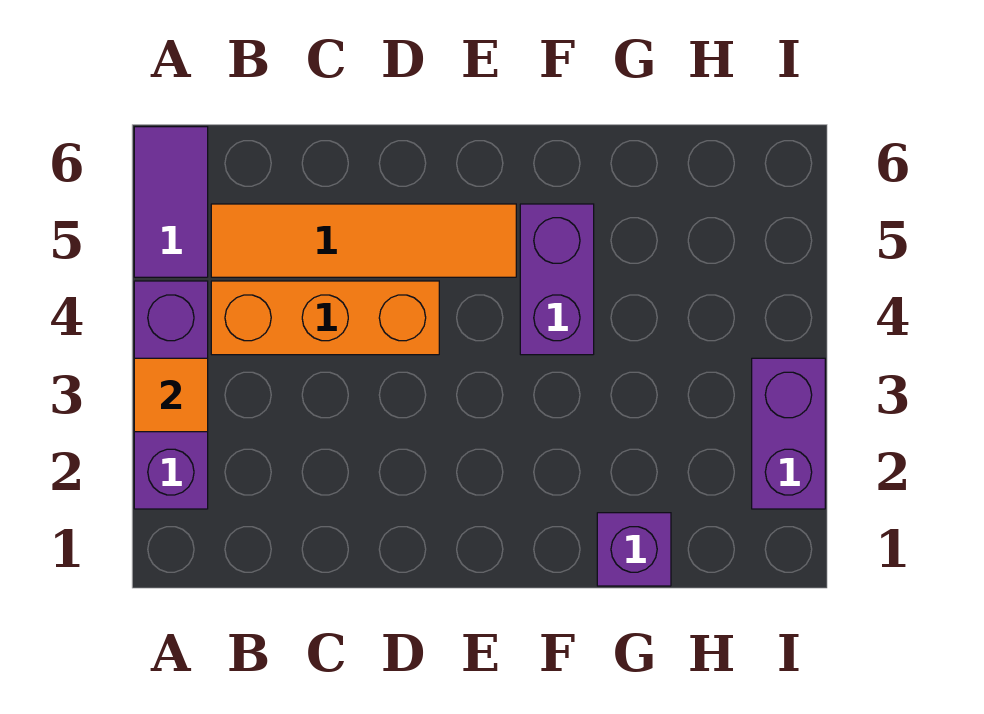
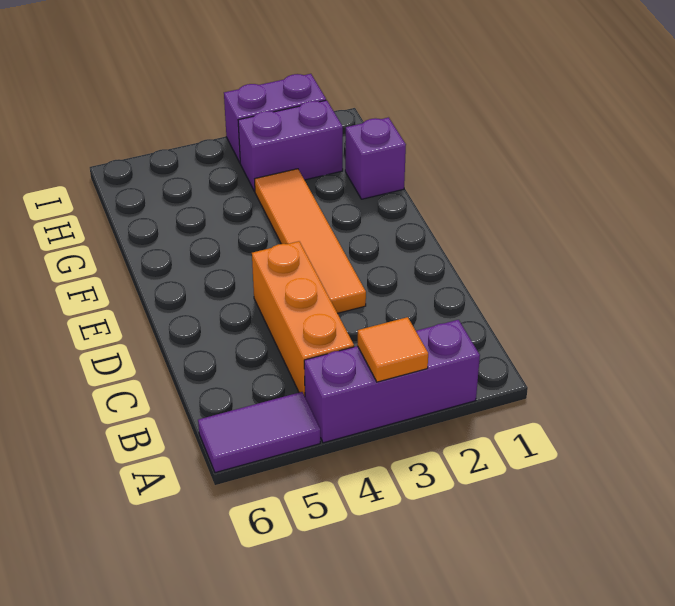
orange 1x4 tile [211,204,516,277] -> orange 1x4 tile moved to [255,169,366,313]
purple 1x2 brick [520,204,594,355] -> purple 1x2 brick moved to [238,100,343,192]

